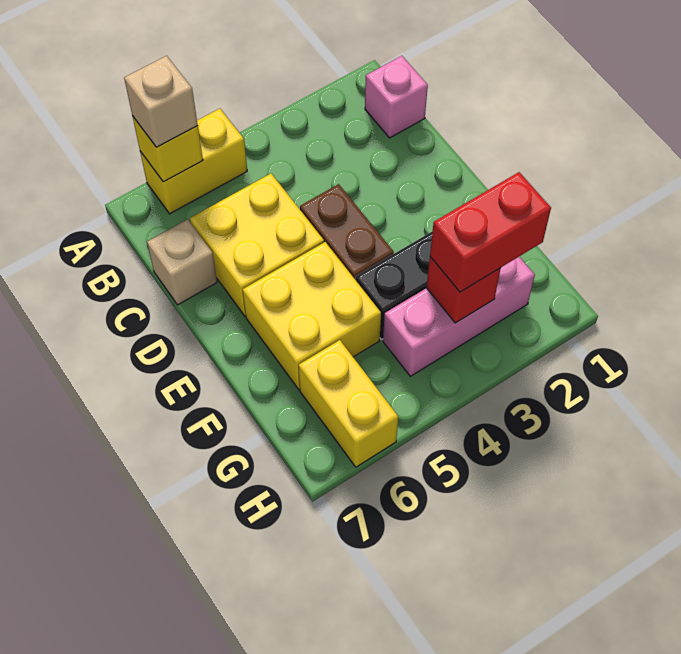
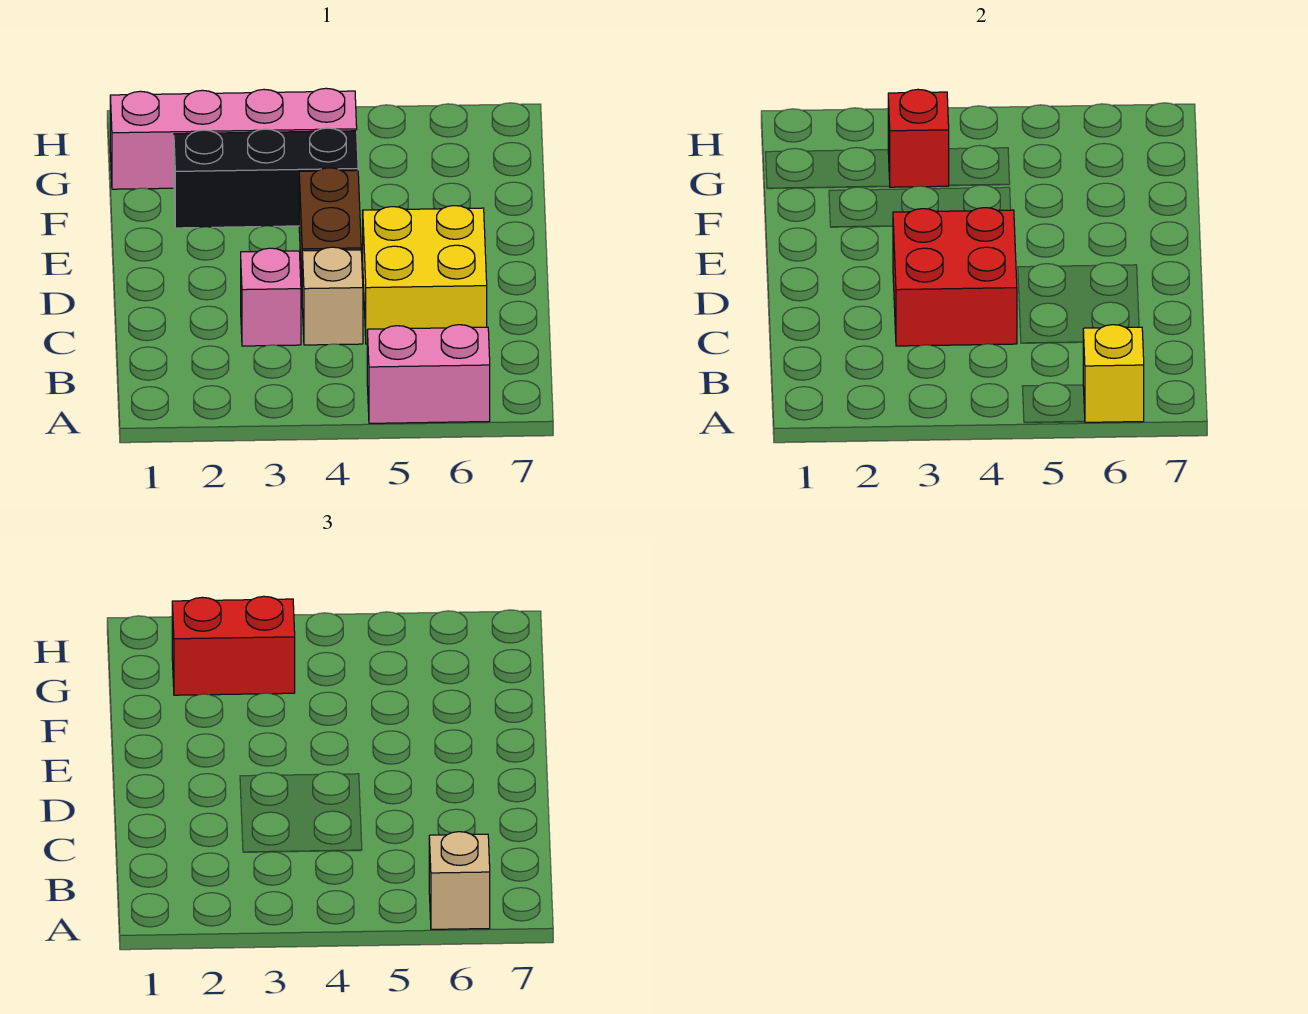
yellow 1x2 brick [140,109,247,214] -> pink 1x2 brick [367,325,490,423]
pink 1x1 brick [365,56,428,138] -> pink 1x1 brick moved to [241,248,301,346]
none -> red 2x2 brick [893,208,1017,346]
tan 1x1 brick [147,219,217,305] -> tan 1x1 brick moved to [302,247,363,345]
yellow 2x2 brick [243,242,381,389] -> none
pink 1x3 brick [383,257,535,376] -> pink 1x4 brick [110,88,357,189]
yellow 1x2 brick [299,340,398,467] -> none

